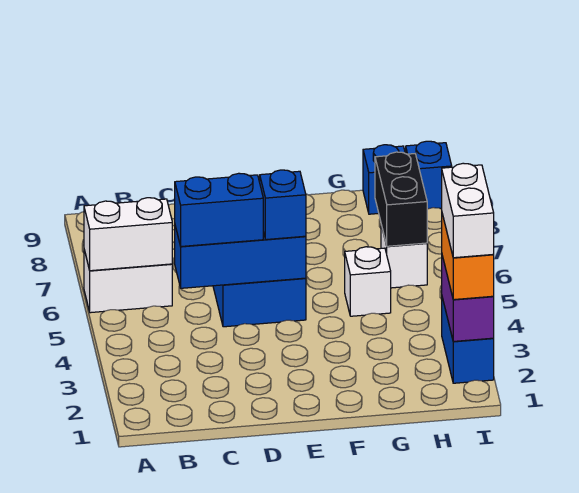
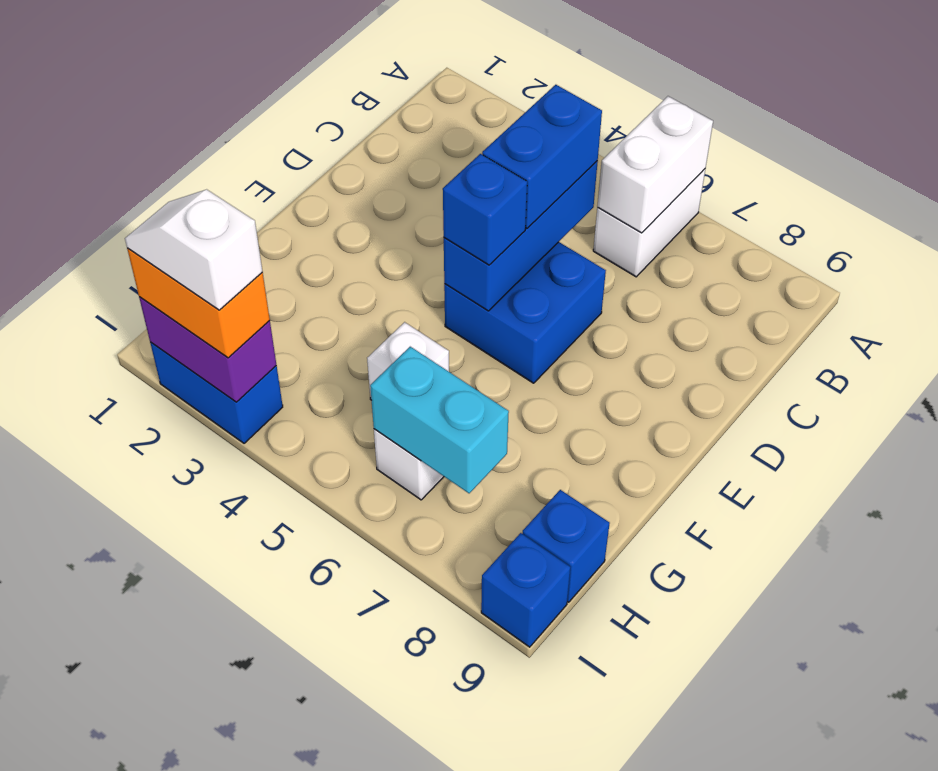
black 1x2 brick [375,152,427,246] -> cyan 1x2 brick [370,347,509,493]
white 1x2 brick [442,163,494,258] -> white 1x2 slope [125,189,263,310]

